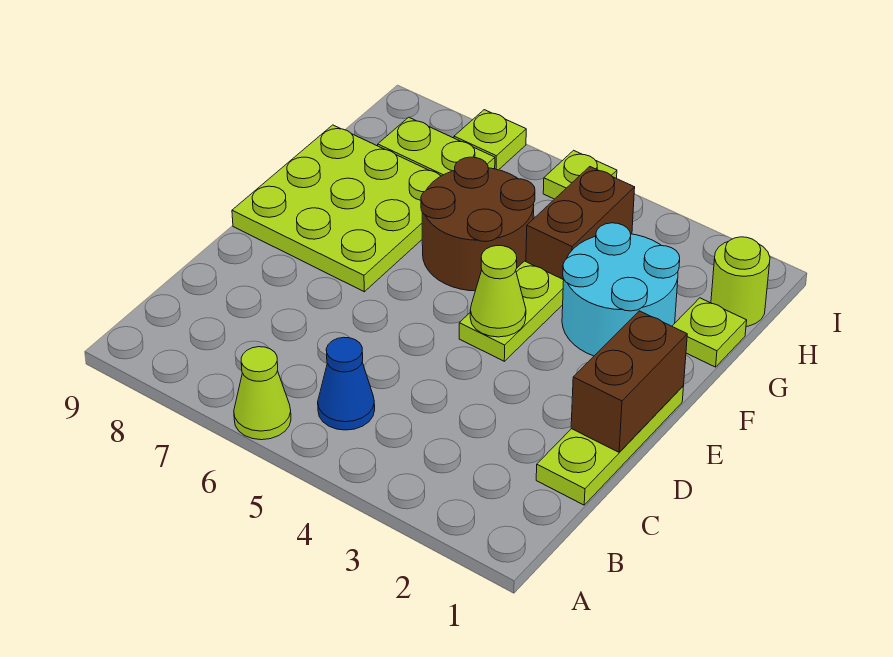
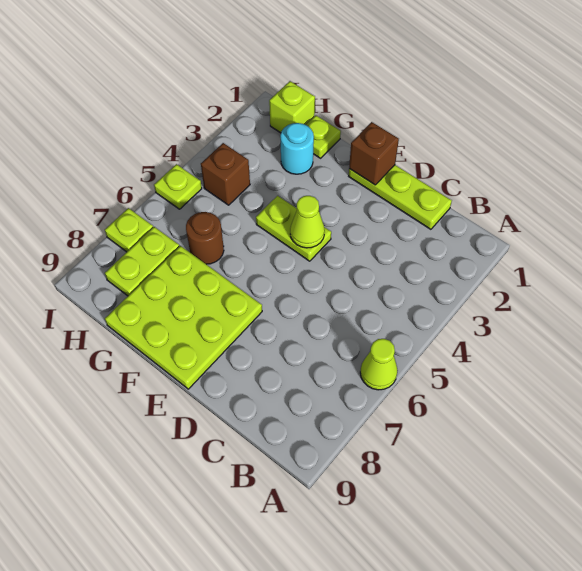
blue 1x1 cone [318,337,375,430] -> none
brown 1x2 brick [571,311,687,452] -> brown 1x1 brick [349,122,399,185]
cyan 2x2 round brick [562,223,680,356] -> cyan 1x1 round brick [280,123,314,174]
brown 2x2 round brick [421,157,535,291] -> brown 1x1 round brick [186,212,224,264]
brown 1x2 brick [526,167,635,280] -> brown 1x1 brick [201,143,250,205]
lime 1x1 round brick [711,237,770,327] -> lime 1x1 brick [269,81,315,133]

